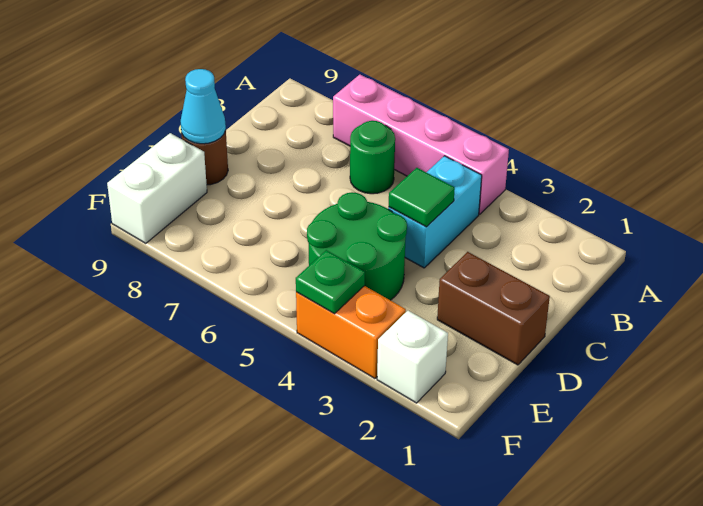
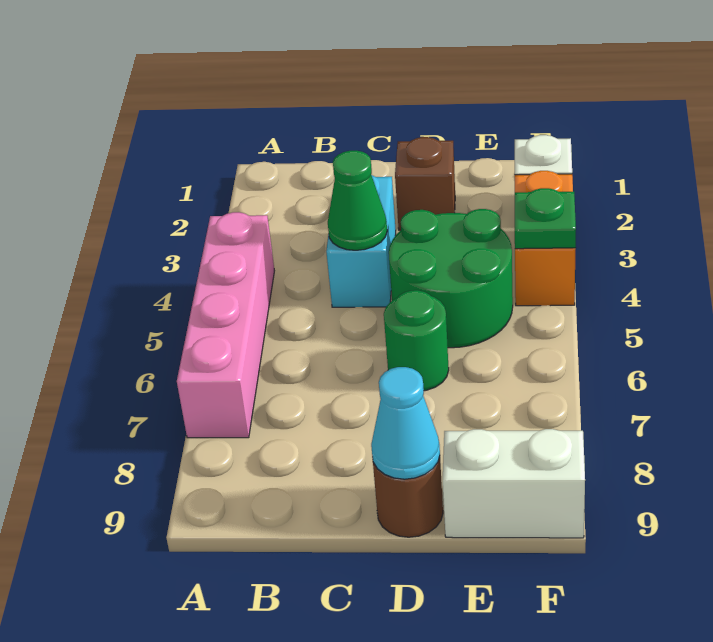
cyan 1x2 brick [389,156,482,268] -> cyan 1x2 brick turned to [326,175,396,307]
green 1x1 round brick [350,121,395,194] -> green 1x1 round brick moved to [384,290,449,391]
green 1x1 tile [389,168,455,227] -> green 1x1 cone [328,151,387,250]
brown 1x2 brick [437,252,550,365] -> brown 1x1 brick [395,137,455,230]

